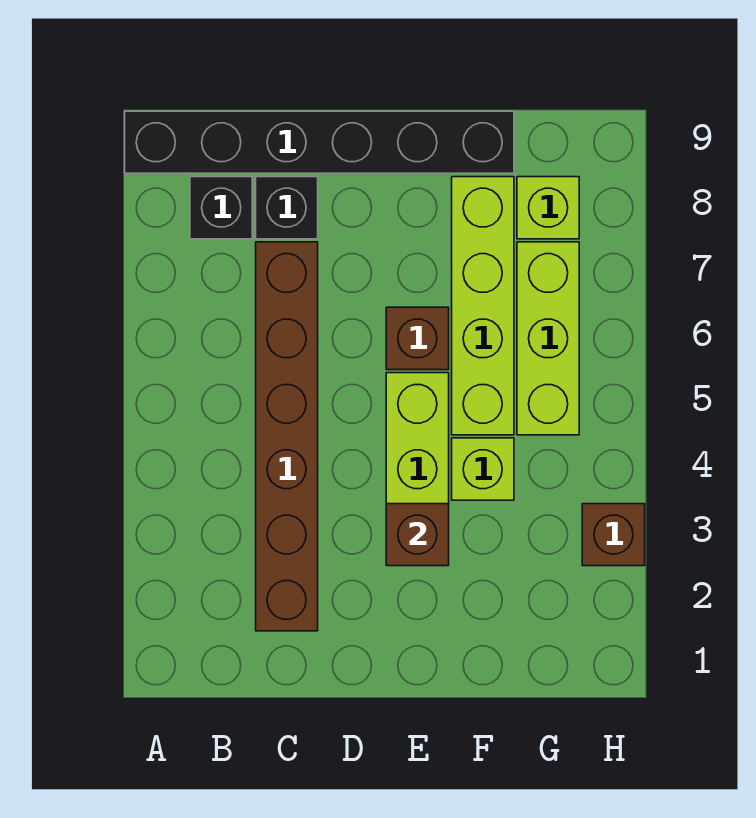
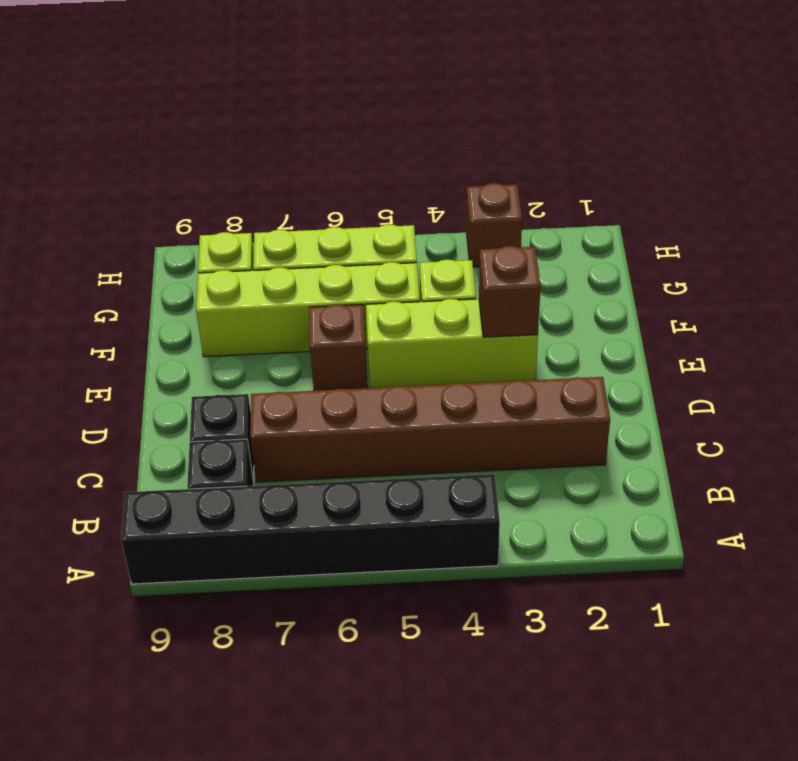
black 1x6 brick [125,111,514,173] -> black 1x6 brick turned to [121,474,500,584]

